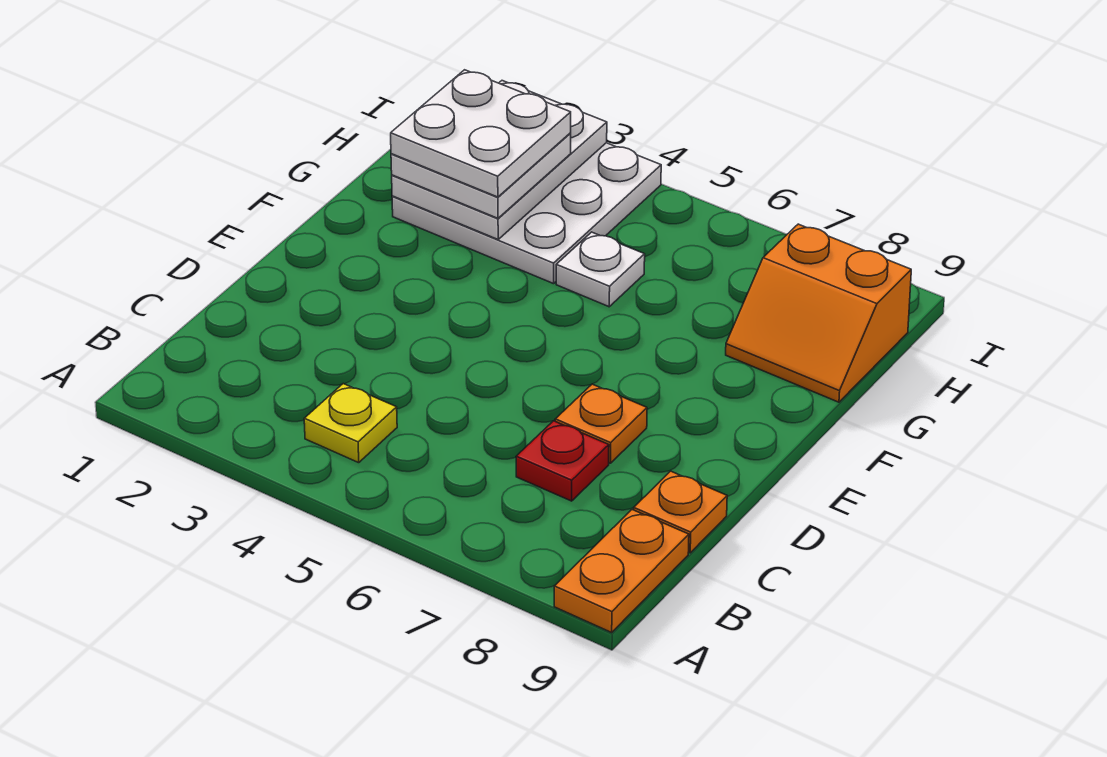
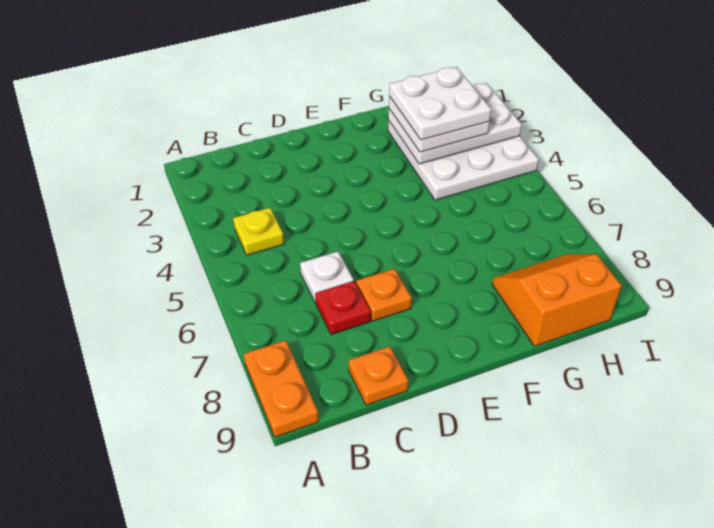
orange 1x2 plate [554,510,689,632] -> orange 1x2 plate turned to [244,340,319,437]
white 1x1 plate [556,232,645,307] -> white 1x1 plate moved to [300,251,354,303]
orange 2x2 slope [726,224,911,402] -> orange 2x2 slope turned to [492,254,622,346]

